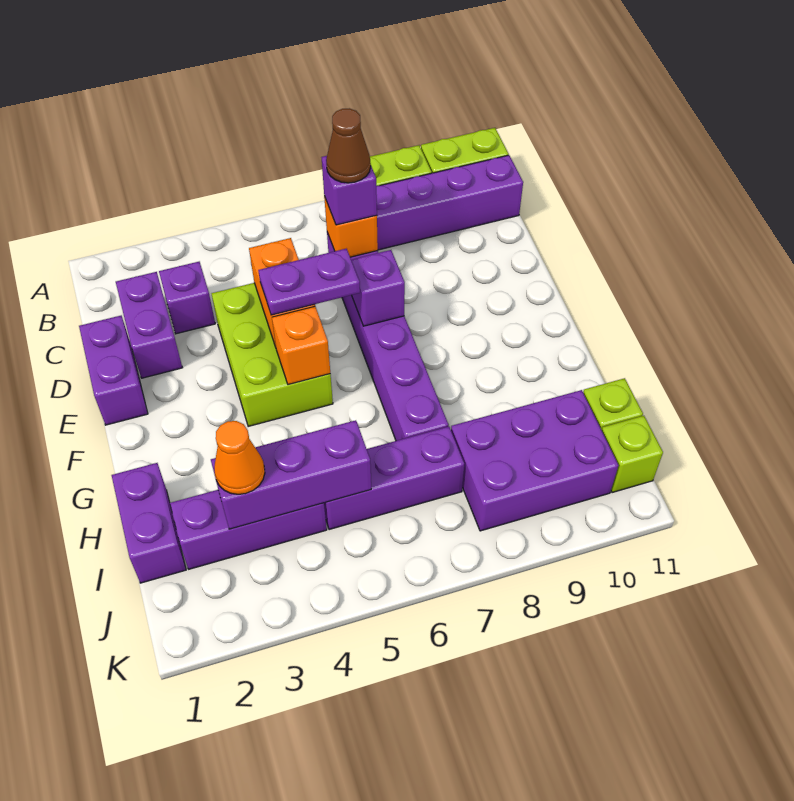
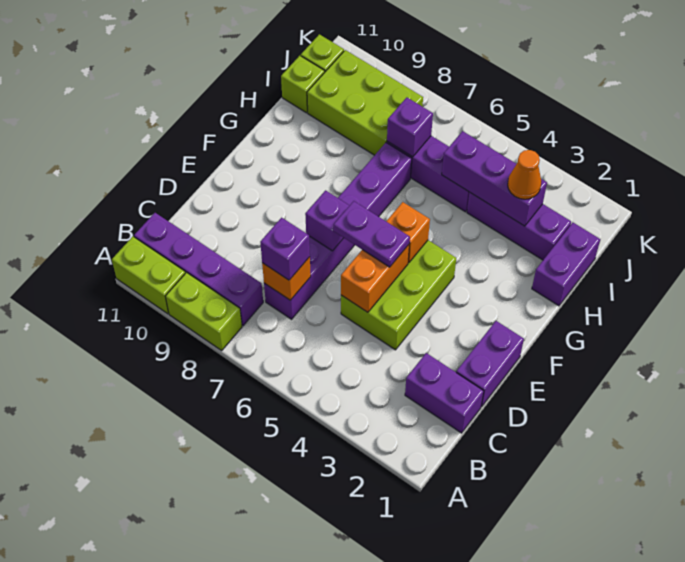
purple 1x2 brick [116,272,182,378] -> purple 1x2 brick turned to [405,353,484,433]
purple 1x1 brick [159,262,215,334] -> purple 1x1 brick moved to [387,98,433,157]
brown 1x1 cone [326,108,371,183] -> none
purple 2x3 brick [451,390,618,531] -> lime 2x3 brick [307,50,423,155]

